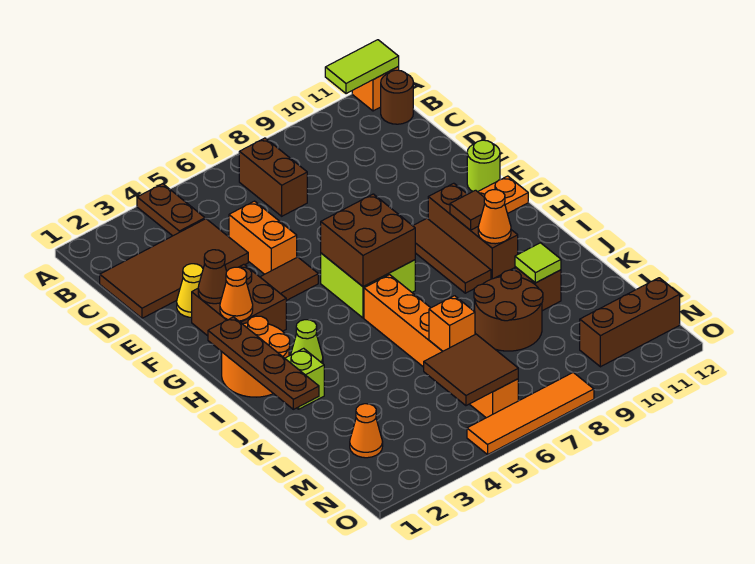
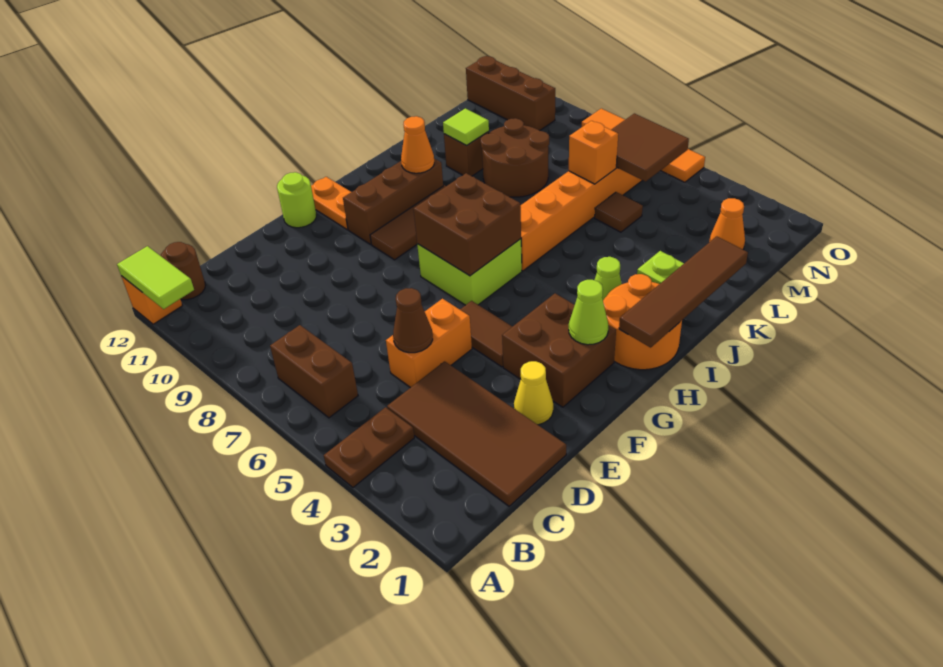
brown 1x2 brick [239,138,307,216] -> brown 1x2 brick turned to [270,325,358,418]
brown 1x1 cone [198,250,227,304] -> brown 1x1 cone moved to [393,288,433,353]
orange 1x1 cone [220,267,253,321] -> lime 1x1 cone [569,280,608,345]
brown 1x4 plate [208,317,319,409] -> brown 1x4 tile [619,236,748,348]
brown 1x1 tile [450,190,485,230] -> brown 1x1 tile moved to [595,192,643,232]

